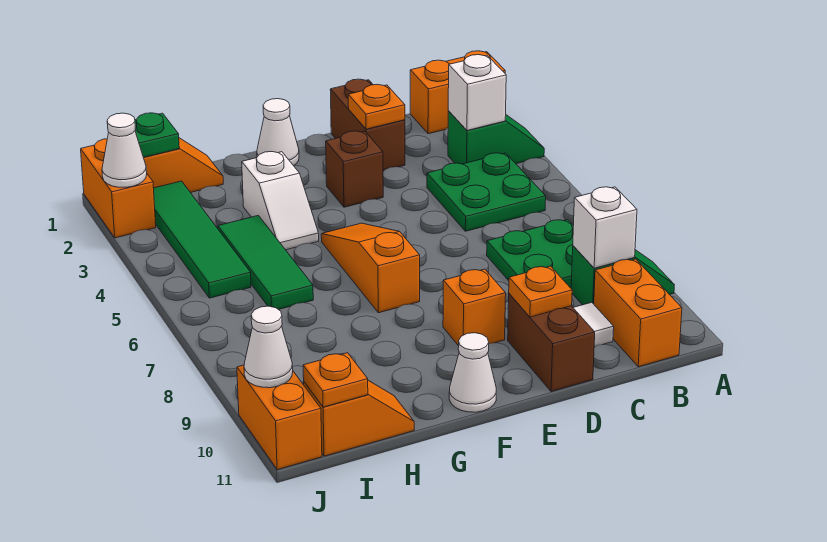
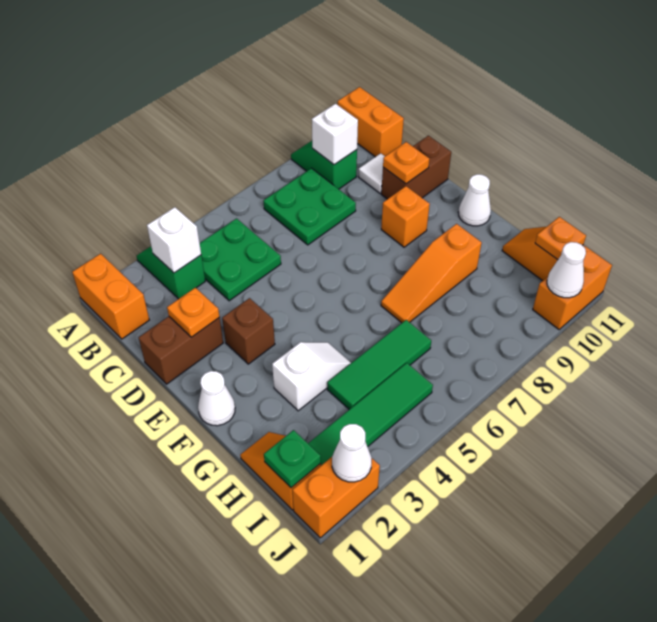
orange 1x2 brick [594,259,682,367] -> orange 1x2 brick turned to [338,87,404,157]
orange 1x3 slope [321,223,420,313] -> orange 1x3 slope moved to [381,224,482,323]

